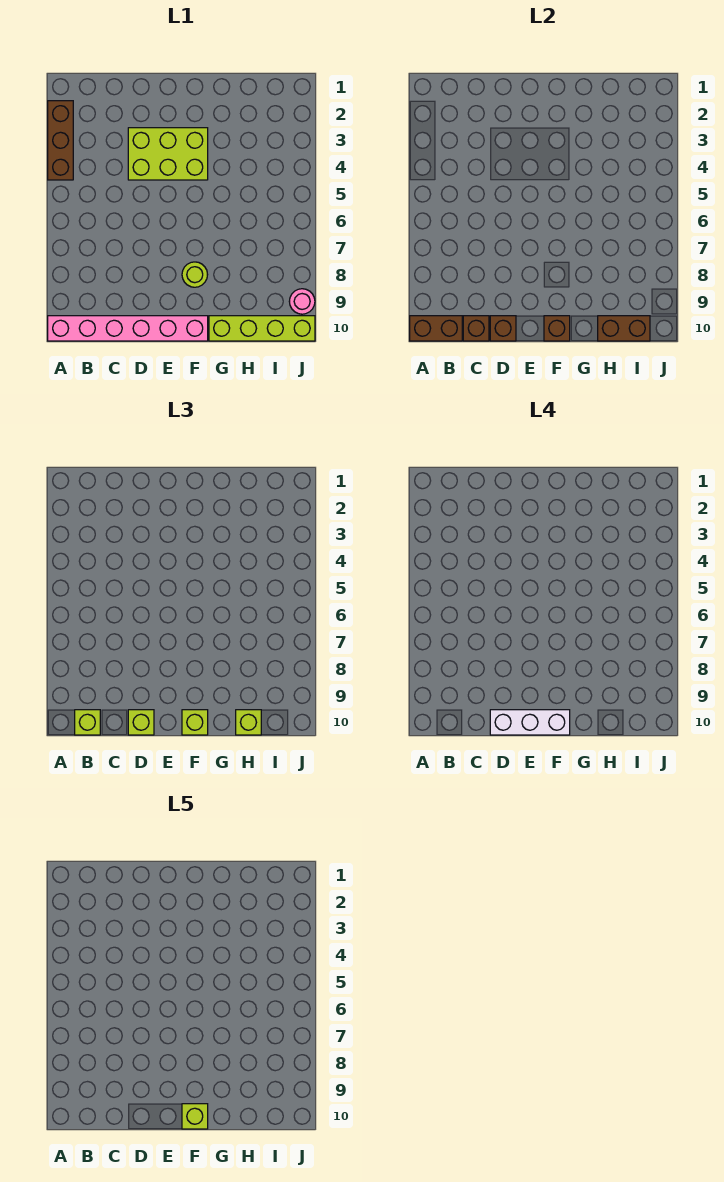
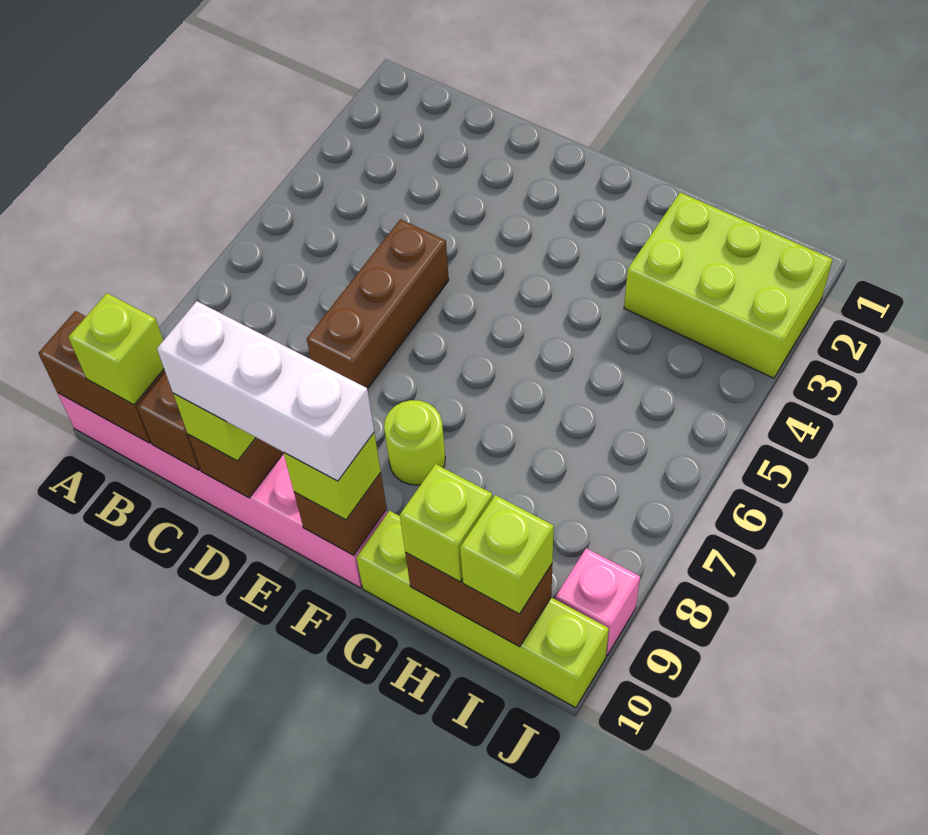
brown 1x3 brick [48,101,73,180] -> brown 1x3 brick moved to [307,219,449,389]
lime 2x3 brick [128,128,208,180] -> lime 2x3 brick moved to [624,192,833,378]
lime 1x1 brick [182,1104,208,1129] -> lime 1x1 brick moved to [460,495,554,614]
pink 1x1 round brick [289,289,315,314] -> pink 1x1 brick [556,548,640,656]

